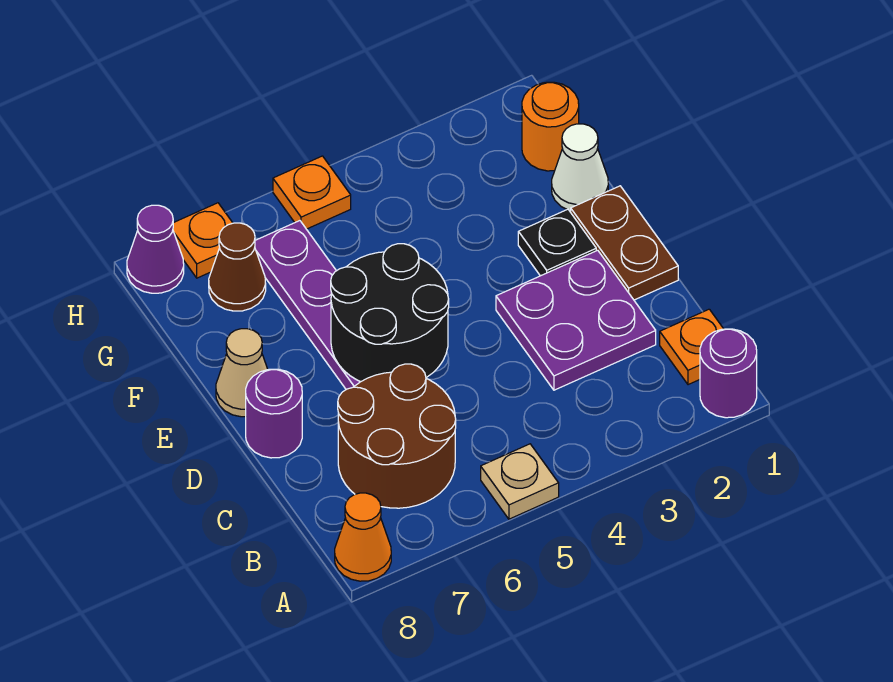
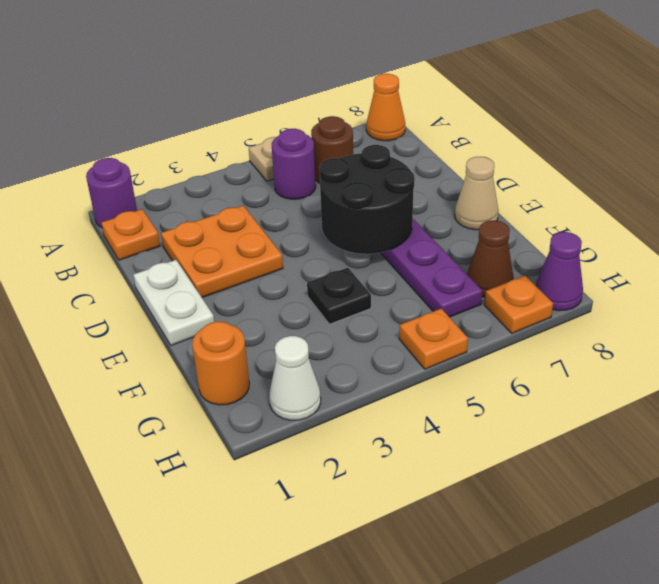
brown 2x2 round brick [338,364,456,508] -> brown 1x1 round brick [311,116,353,183]
purple 2x2 plate [496,250,656,390] -> orange 2x2 plate [161,206,283,298]
brown 1x2 plate [571,186,678,300] -> white 1x2 plate [133,260,214,345]
purple 1x1 round brick [246,369,302,458] -> purple 1x1 round brick moved to [272,129,316,199]
black 1x1 plate [518,209,596,276] -> black 1x1 plate moved to [307,268,371,324]
white 1x1 cone [552,124,608,211] -> white 1x1 cone moved to [269,336,321,420]

